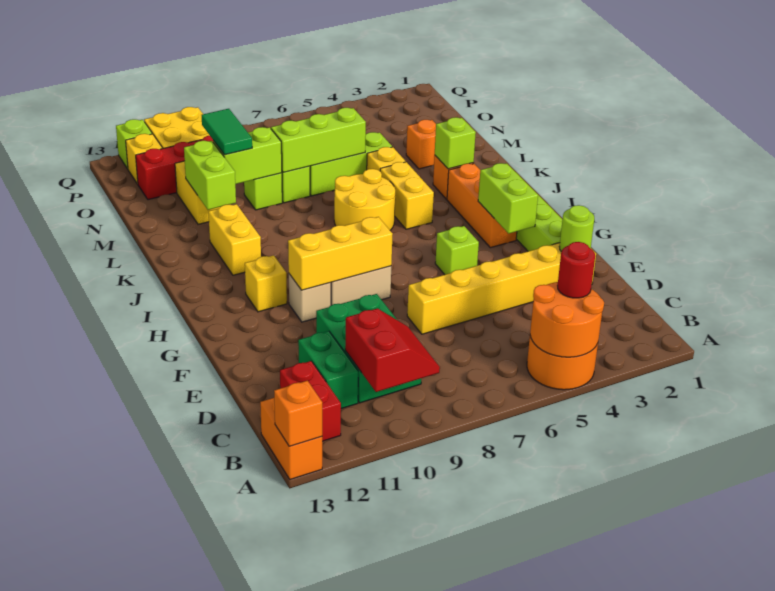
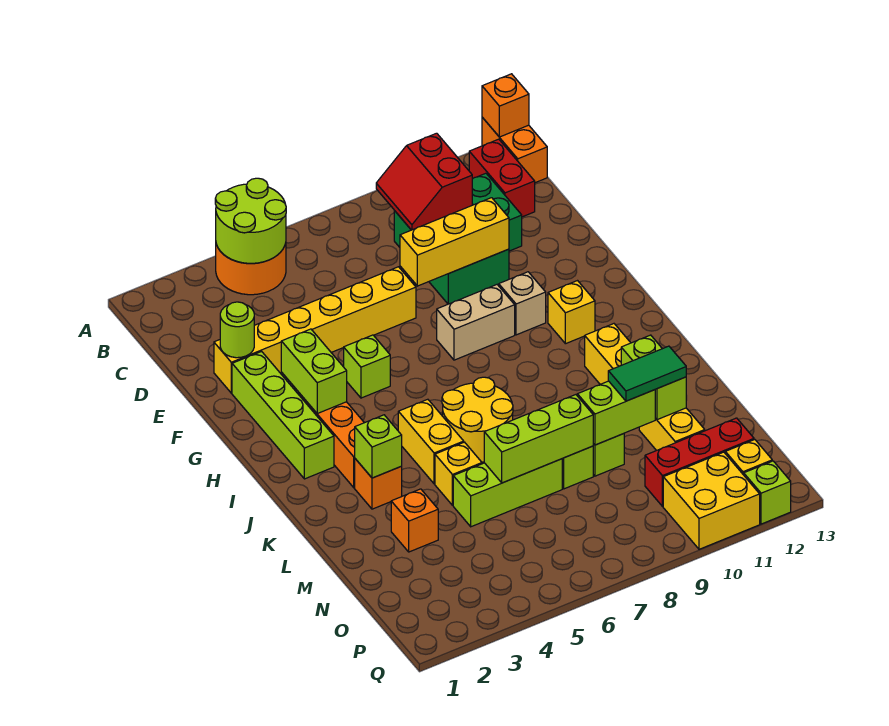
orange 2x2 round brick [530,282,604,357] -> lime 2x2 round brick [215,178,286,263]
red 1x1 round brick [558,242,595,298] -> none
yellow 1x3 brick [288,217,392,290] -> yellow 1x3 brick moved to [400,198,509,286]
green 1x2 tile [202,109,252,155] -> green 1x2 tile turned to [608,346,686,401]

